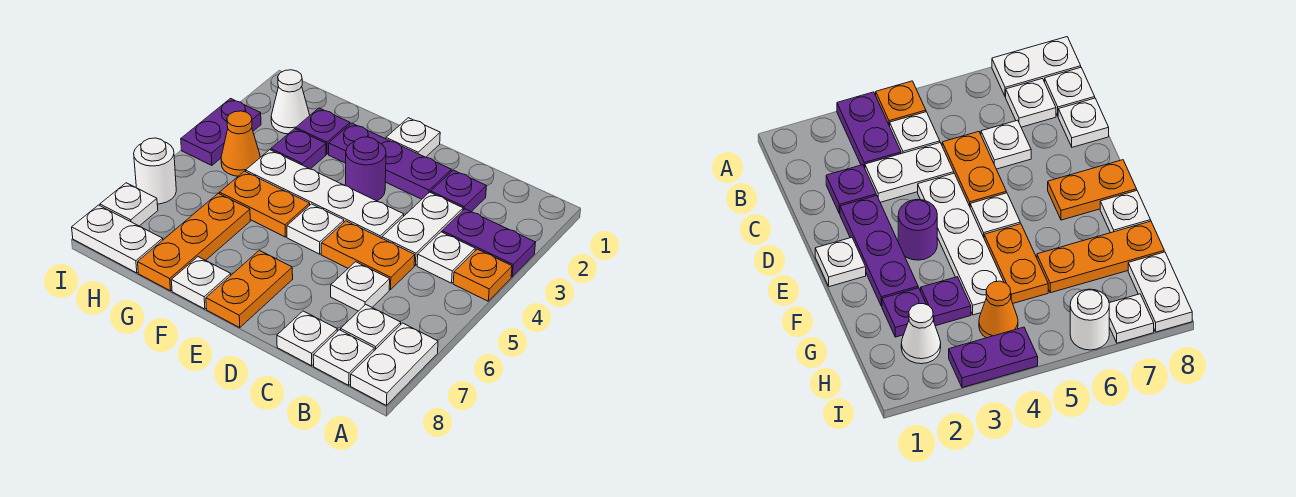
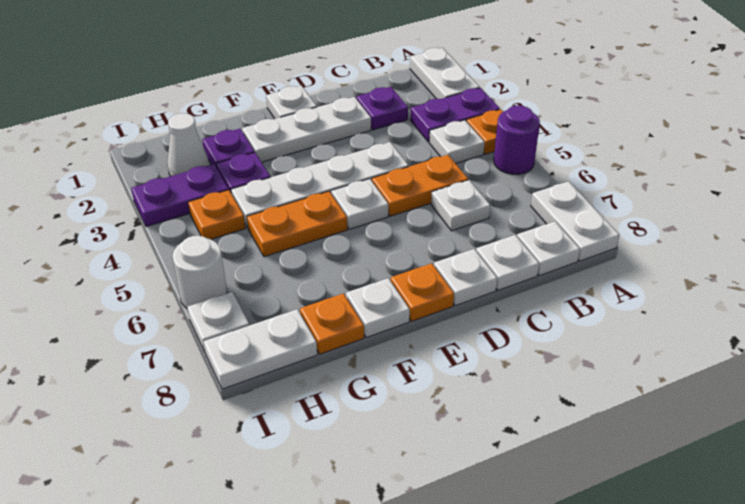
white 1x1 plate [341,304,401,351] -> white 1x1 plate moved to [434,249,497,306]
white 1x2 plate [382,192,463,265] -> white 1x2 plate moved to [410,48,479,99]
purple 1x3 plate [329,123,451,199] -> white 1x3 plate [242,97,371,162]
purple 1x1 round brick [345,137,386,201] -> purple 1x1 round brick moved to [494,106,540,174]
orange 1x2 plate [206,250,293,328] -> orange 1x1 plate [391,263,454,321]
orange 1x3 plate [138,193,250,291] -> orange 1x1 plate [300,293,364,354]
orange 1x1 cone [221,111,260,176] -> orange 1x1 plate [188,190,245,239]
purple 1x2 plate [181,99,261,165] -> purple 1x2 plate turned to [131,164,228,227]

